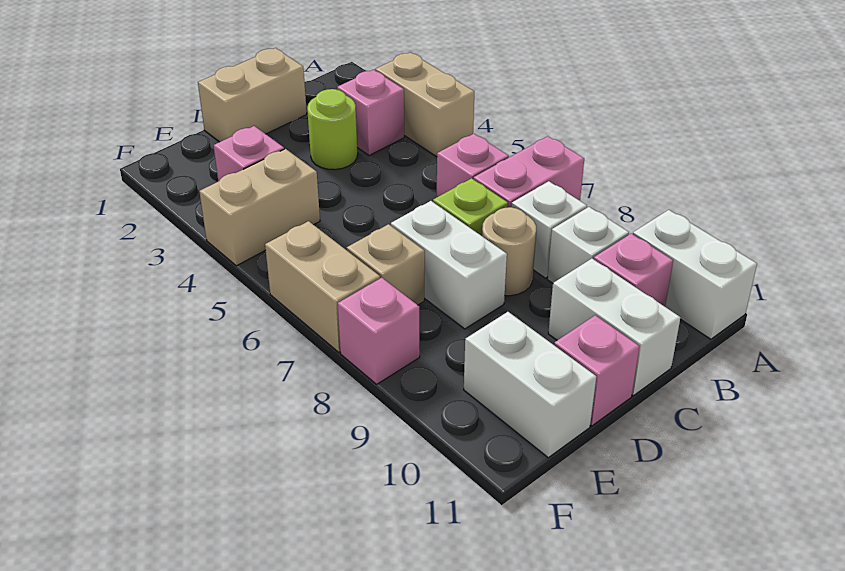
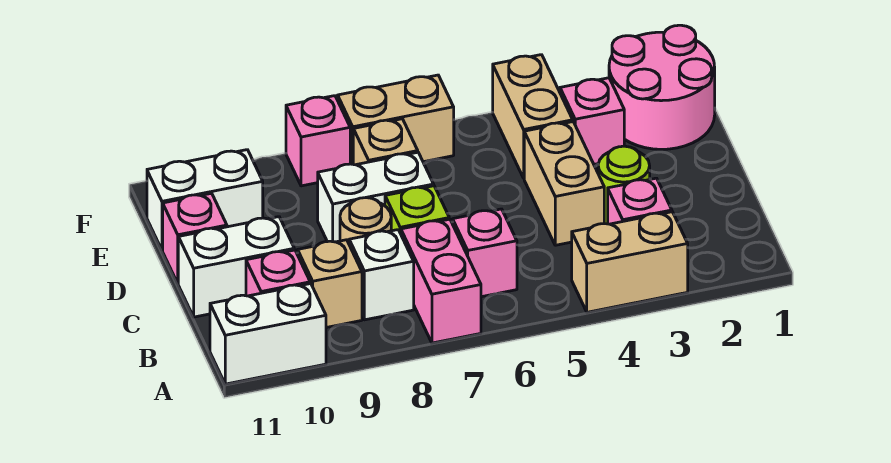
white 1x1 brick [547,207,629,283] -> tan 1x1 brick [298,240,362,327]
tan 1x2 brick [198,48,307,142] -> tan 1x2 brick moved to [524,122,604,245]
none -> pink 2x2 round brick [609,25,715,149]

